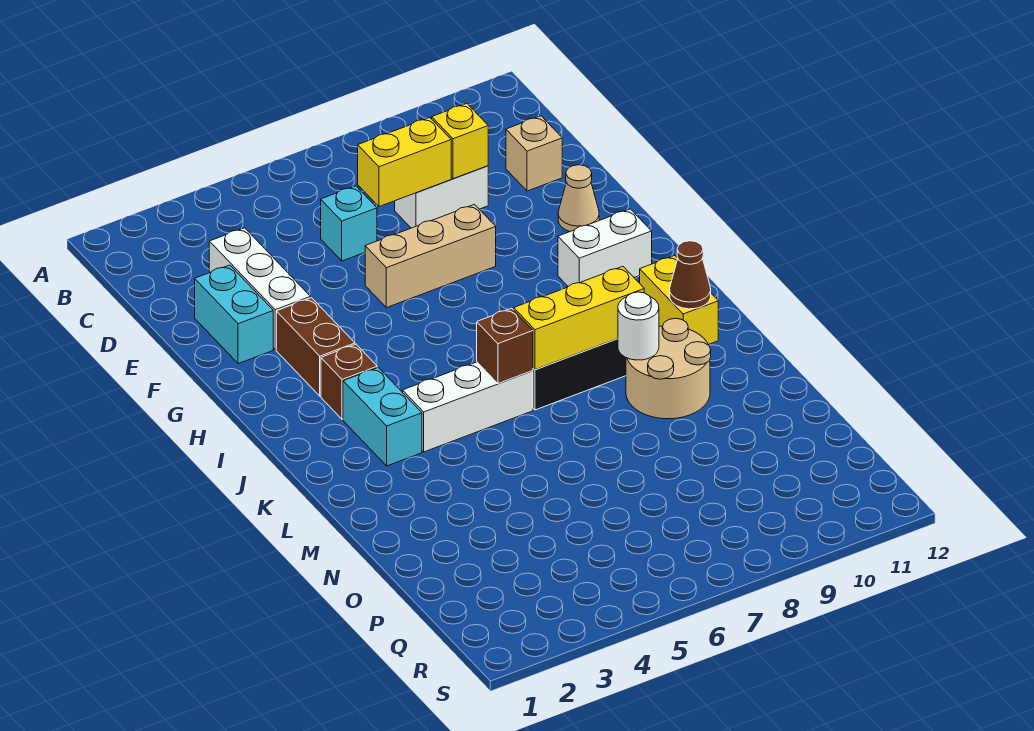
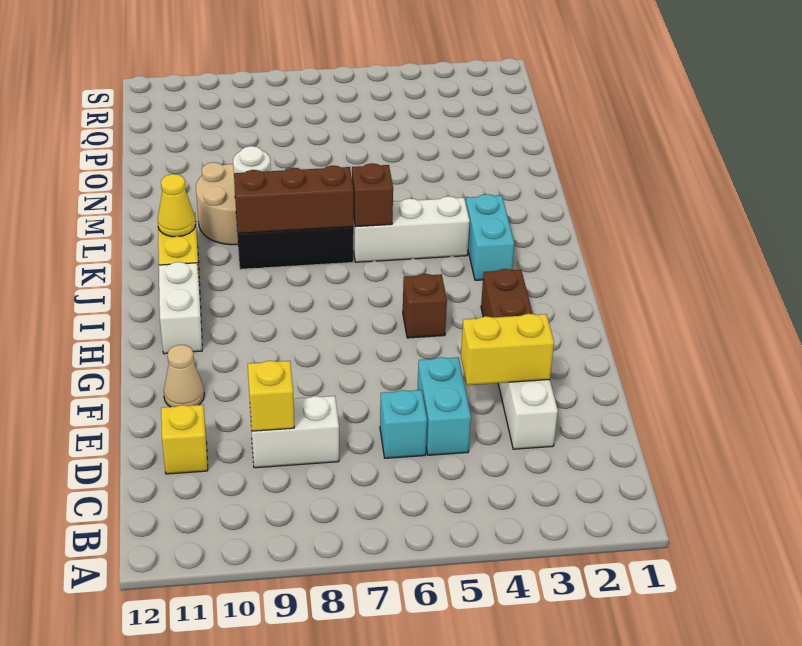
yellow 1x2 brick [358,118,451,207] -> yellow 1x2 brick moved to [461,314,554,385]
tan 1x1 brick [506,116,562,191] -> yellow 1x1 brick [161,405,208,474]
cyan 1x2 brick [195,265,273,364] -> cyan 1x2 brick moved to [417,357,471,455]
tan 1x3 brick [365,204,496,308] -> none
white 1x2 brick [558,209,652,286] -> white 1x2 brick turned to [159,262,202,354]
brown 1x1 brick [321,344,377,419] -> brown 1x1 brick moved to [403,274,447,338]
yellow 1x3 brick [514,267,644,370] -> brown 1x3 brick [234,165,354,233]
brown 1x1 cone [670,241,711,309] -> yellow 1x1 cone [158,174,196,237]

